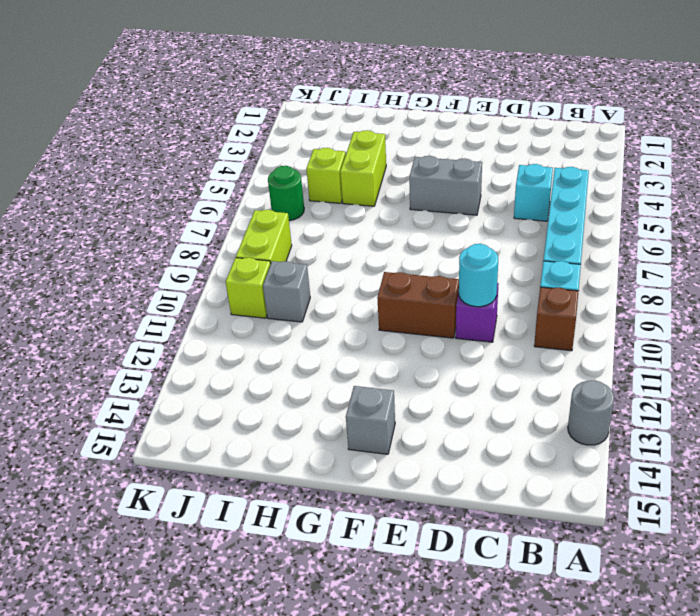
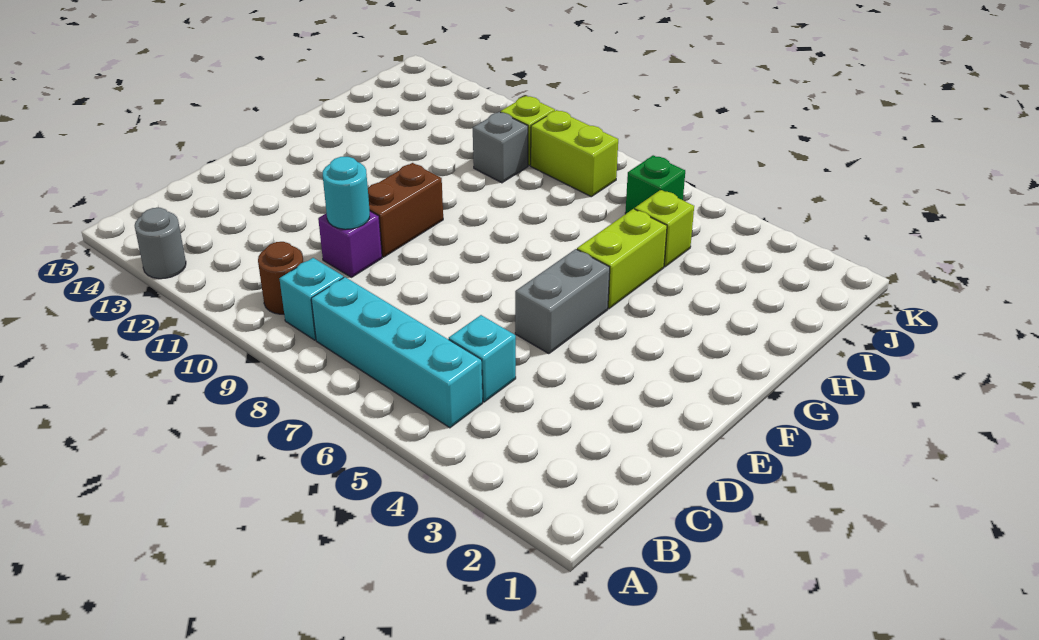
brown 1x1 brick [534,287,578,351] -> brown 1x1 round brick [258,242,303,314]
grey 1x1 brick [346,386,395,454] -> none
lime 1x2 brick [340,130,386,206] -> lime 1x2 brick turned to [577,209,667,309]
green 1x1 round brick [268,166,304,221] -> green 1x1 brick [625,155,685,214]

